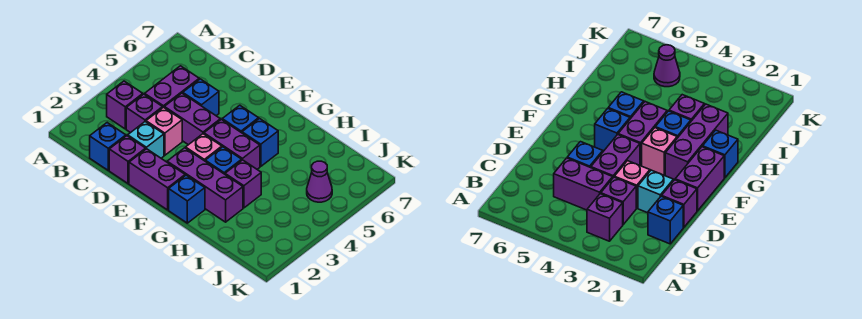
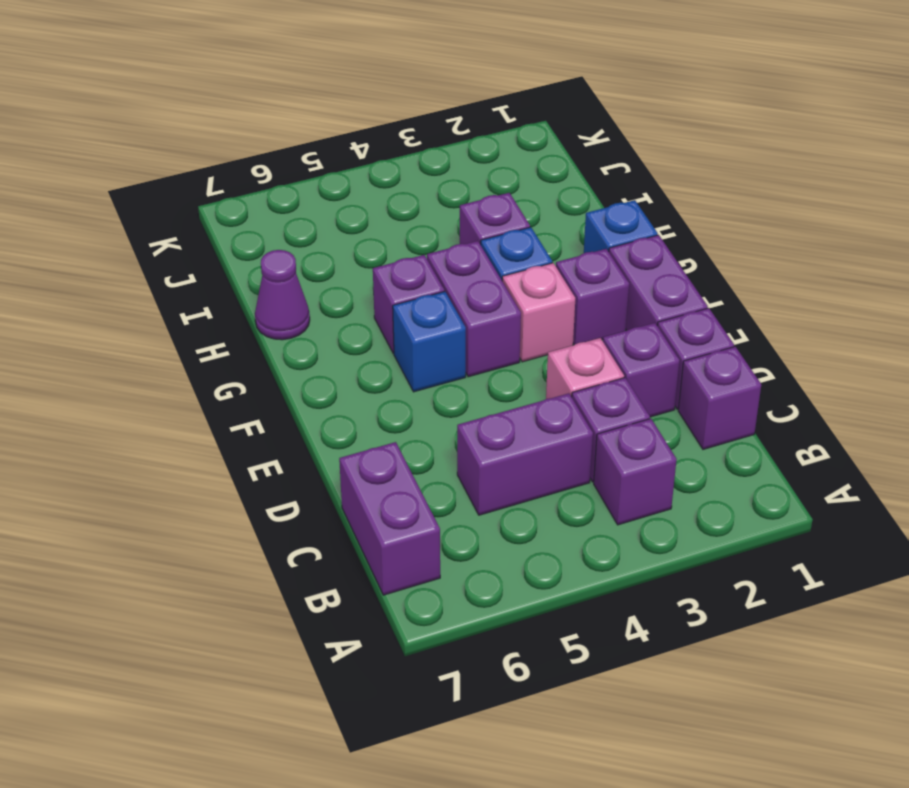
blue 1x1 brick [90,123,126,170] -> purple 1x1 brick [678,347,761,449]
cyan 1x1 brick [128,122,164,158] -> purple 1x1 brick [603,323,680,417]
purple 1x2 brick [164,93,220,145] -> purple 1x2 brick moved to [339,442,440,595]
blue 1x1 brick [183,79,219,116] -> none
purple 1x3 brick [167,148,243,222] -> purple 1x1 brick [556,249,629,345]
blue 1x1 brick [242,119,278,166] -> purple 1x1 brick [373,255,444,354]
purple 1x1 cone [307,161,332,202] -> purple 1x1 cone moved to [255,250,310,340]

